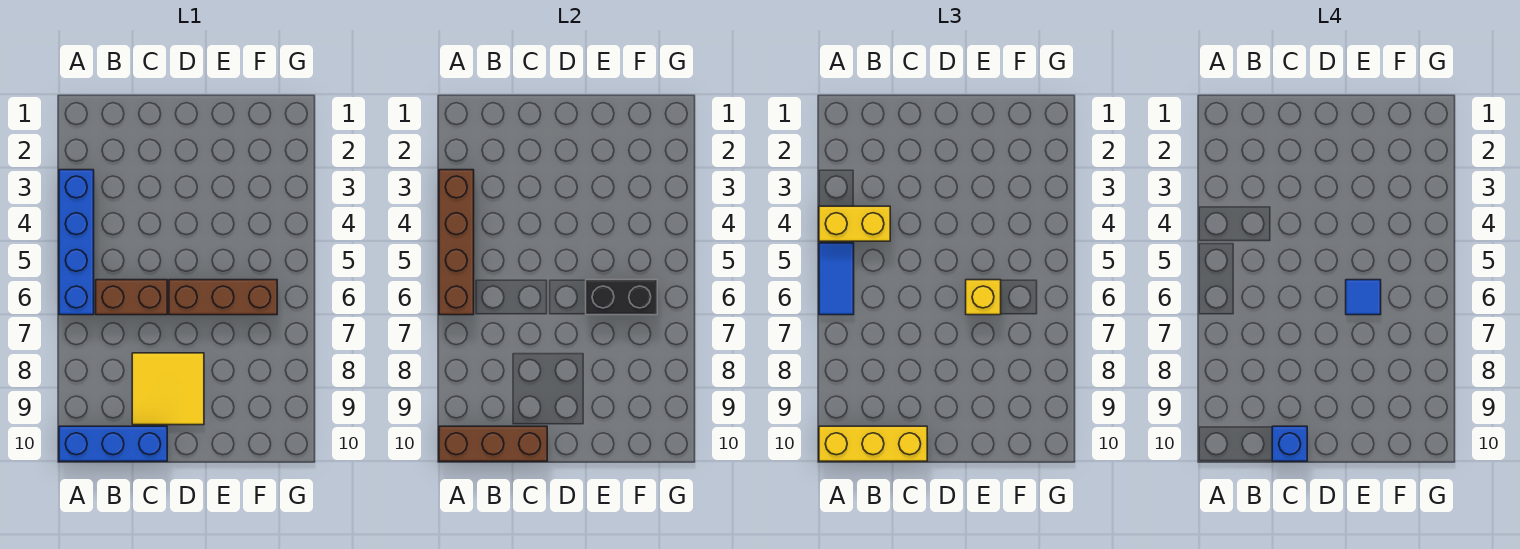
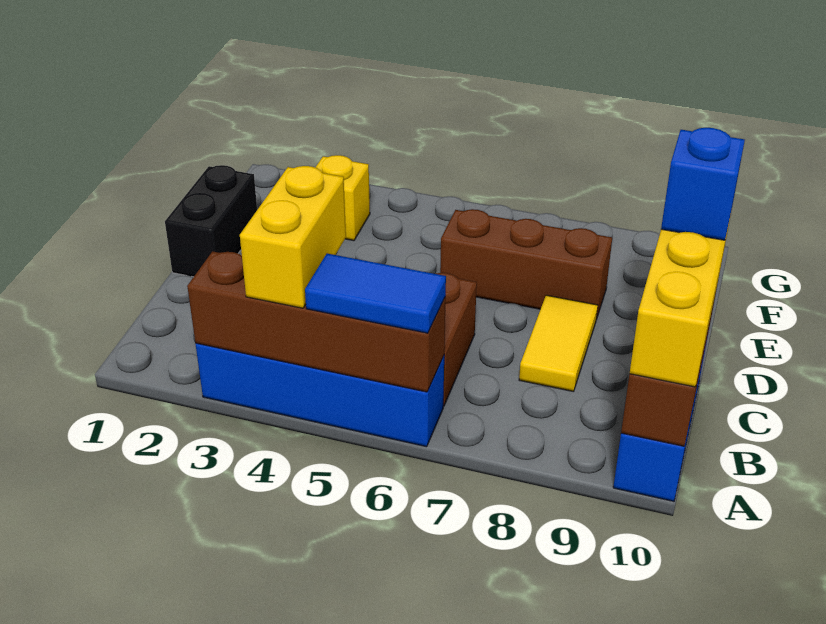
yellow 2x2 tile [132,353,204,425] -> yellow 1x2 tile [519,295,598,392]
brown 1x3 brick [169,280,277,315] -> brown 1x3 brick turned to [440,209,612,320]
black 1x2 brick [586,280,657,315] -> black 1x2 brick moved to [165,165,257,277]
yellow 1x1 brick [966,280,1001,315] -> yellow 1x1 brick moved to [315,155,370,241]
blue 1x1 tile [1346,280,1381,315] -> none

